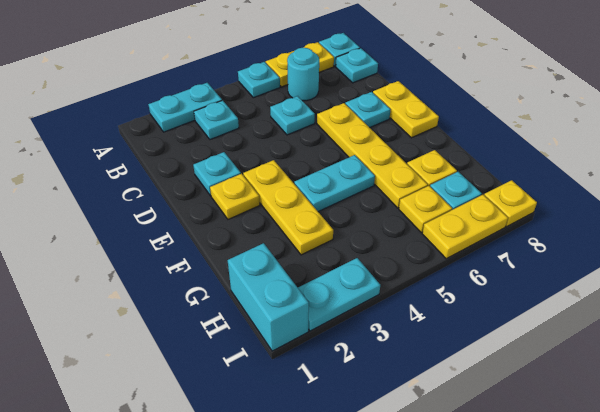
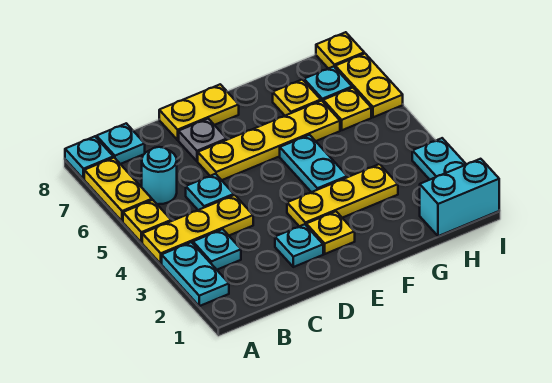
none -> yellow 1x3 plate [142,195,253,264]
cyan 1x1 plate [238,62,280,98] -> yellow 1x1 plate [123,200,171,243]
cyan 1x1 plate [345,92,391,128] -> grey 1x1 plate [179,119,227,161]

